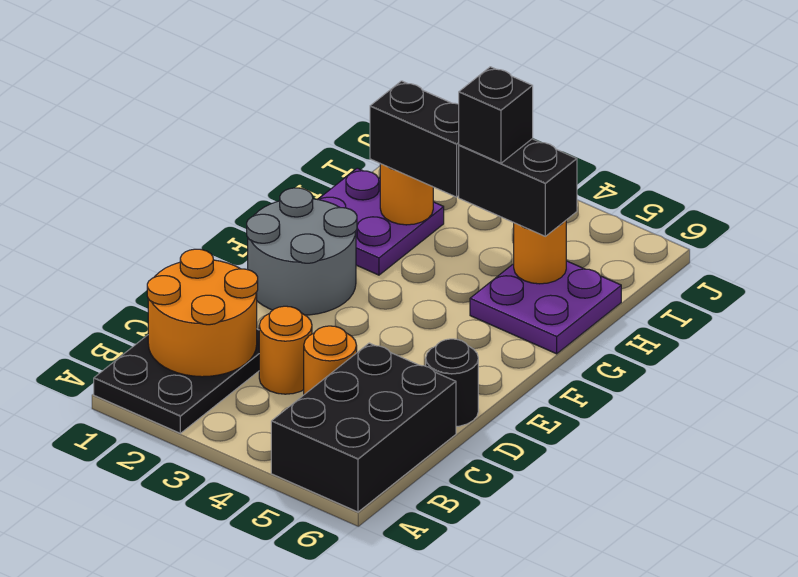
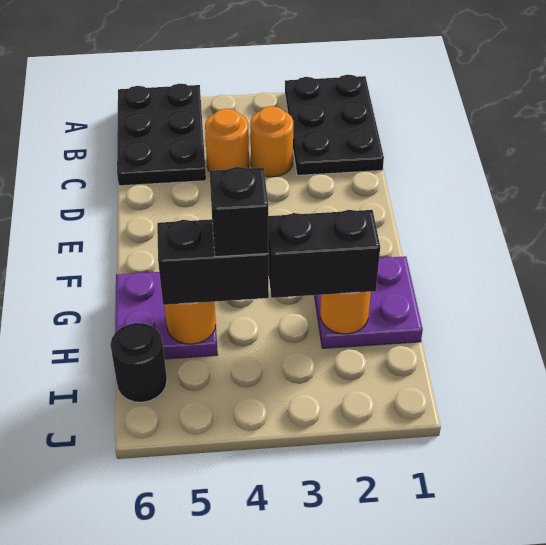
black 2x3 brick [271,343,456,512] -> black 2x3 plate [117,84,206,186]
orange 2x2 round brick [147,249,258,377] -> none
black 1x1 round brick [426,339,478,426] -> black 1x1 round brick moved to [110,323,167,402]
grey 2x2 round brick [247,188,357,315] -> none

